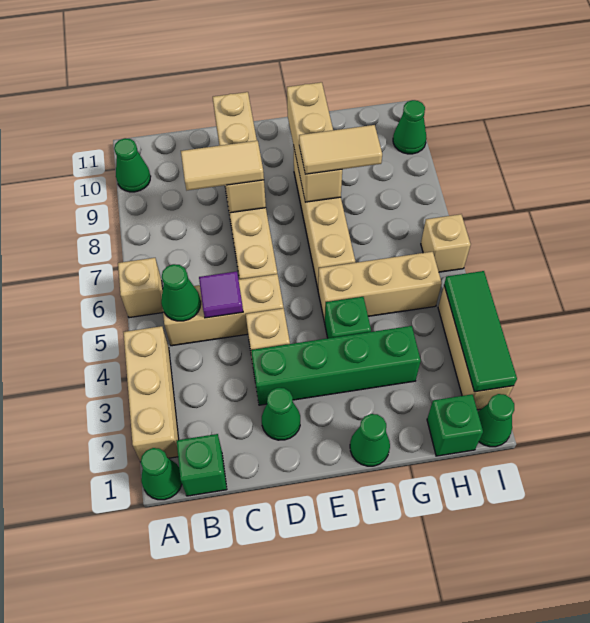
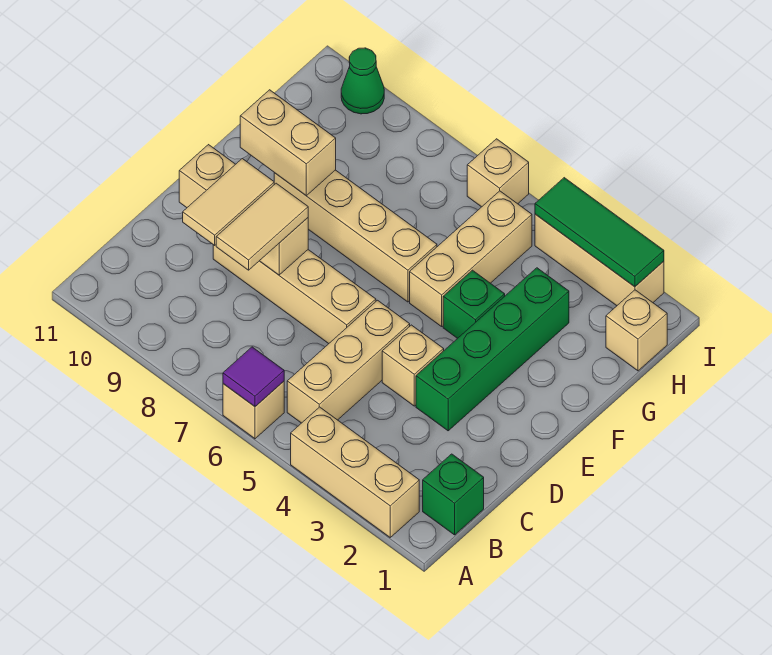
green 1x1 cone [141,448,182,500] -> none
green 1x1 cone [114,138,151,192] -> none
green 1x1 cone [161,264,201,321] -> none
purple 1x1 tile [199,271,243,318] -> purple 1x1 tile moved to [223,347,284,406]
green 1x1 cone [262,388,300,440] -> none
green 1x1 cone [350,414,390,466] -> none
tan 1x3 brick [287,82,342,202] -> tan 1x2 brick [240,90,336,196]
tan 1x2 tile [299,125,382,174] -> tan 1x2 tile moved to [183,159,274,245]
green 1x1 brick [427,394,483,456] -> tan 1x1 brick [606,290,667,371]
green 1x1 cone [478,394,514,447] -> none

